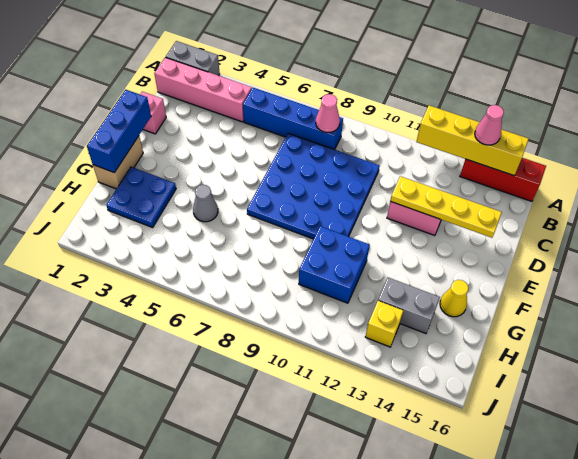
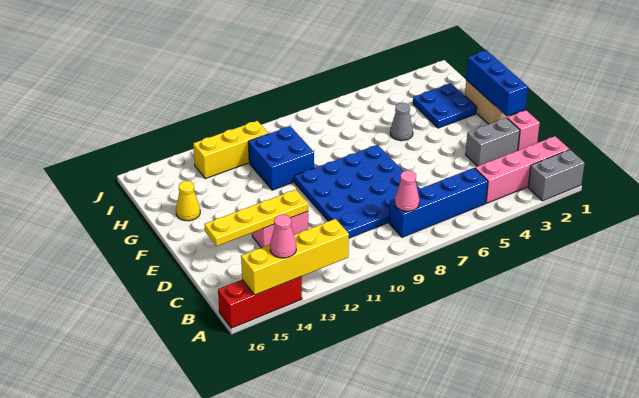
grey 1x2 brick [378,278,440,334] -> grey 1x2 brick moved to [466,118,520,166]
yellow 1x1 brick [365,301,403,347] -> yellow 1x3 brick [193,121,268,179]

